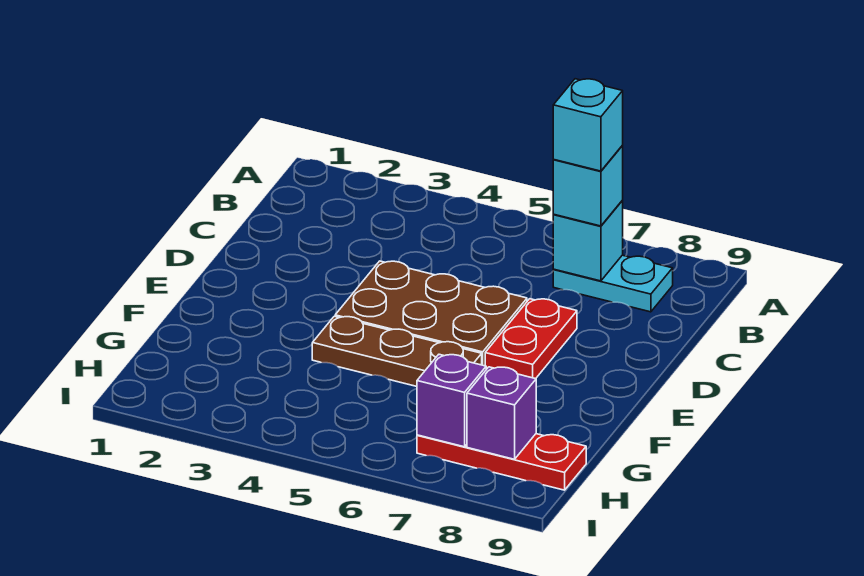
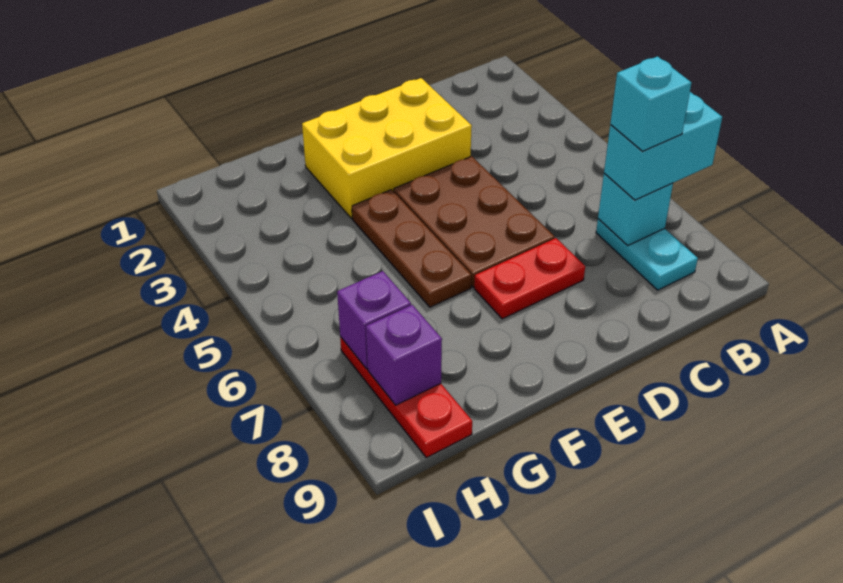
cyan 1x1 brick [553,146,623,226] -> cyan 1x2 brick [604,92,722,200]
none -> yellow 2x3 brick [302,78,472,218]

